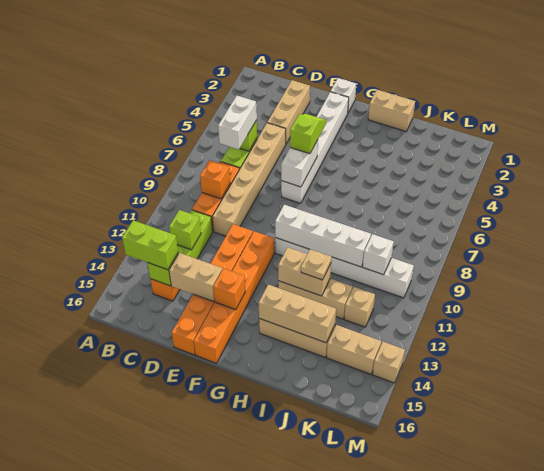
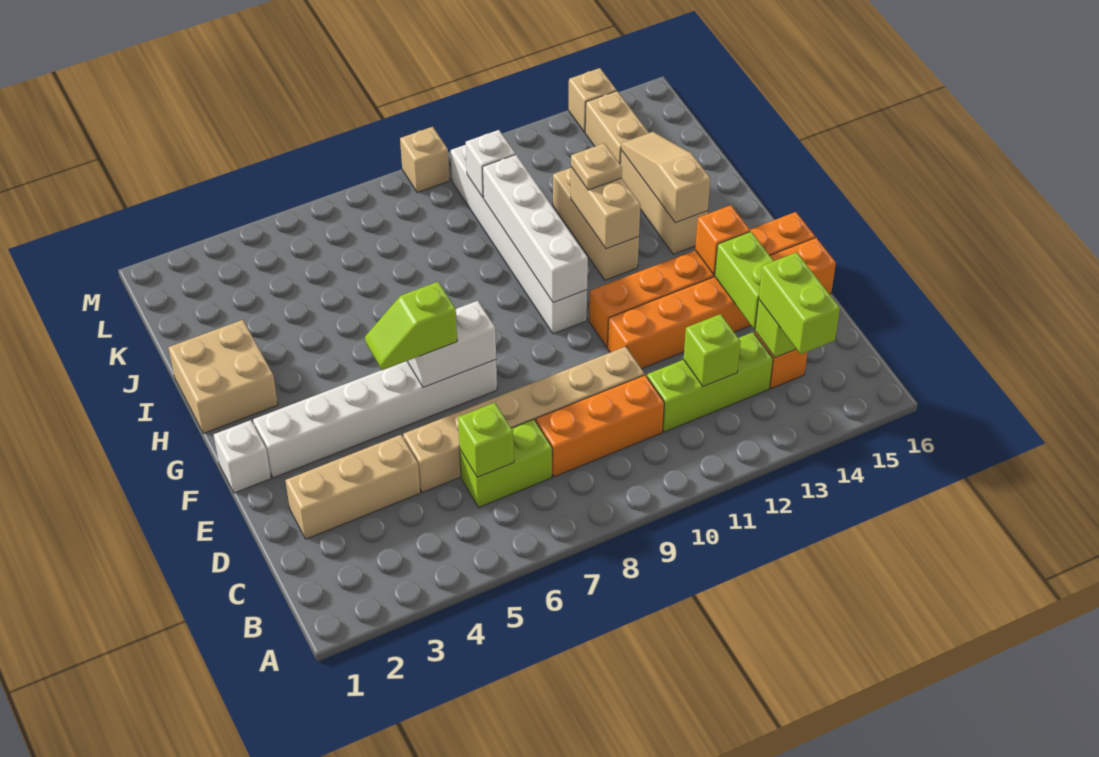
white 1x2 brick [218,96,257,150] -> none
orange 1x1 brick [200,160,230,199] -> none
tan 1x2 brick [169,253,222,302] -> lime 1x2 brick [715,232,773,329]
tan 1x2 brick [368,90,415,131] -> tan 2x2 brick [168,320,278,434]
tan 1x3 brick [259,285,336,343] -> tan 1x3 slope [621,132,710,223]
tan 1x1 brick [344,287,375,327] -> tan 1x1 brick moved to [400,127,450,193]

